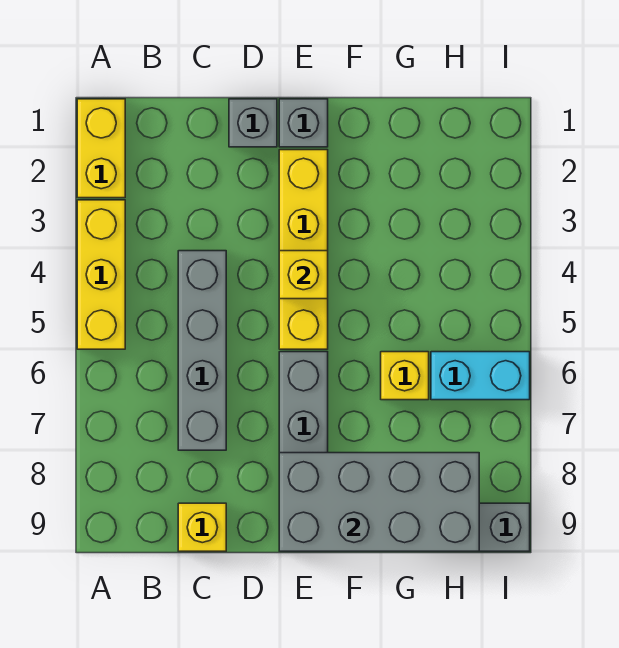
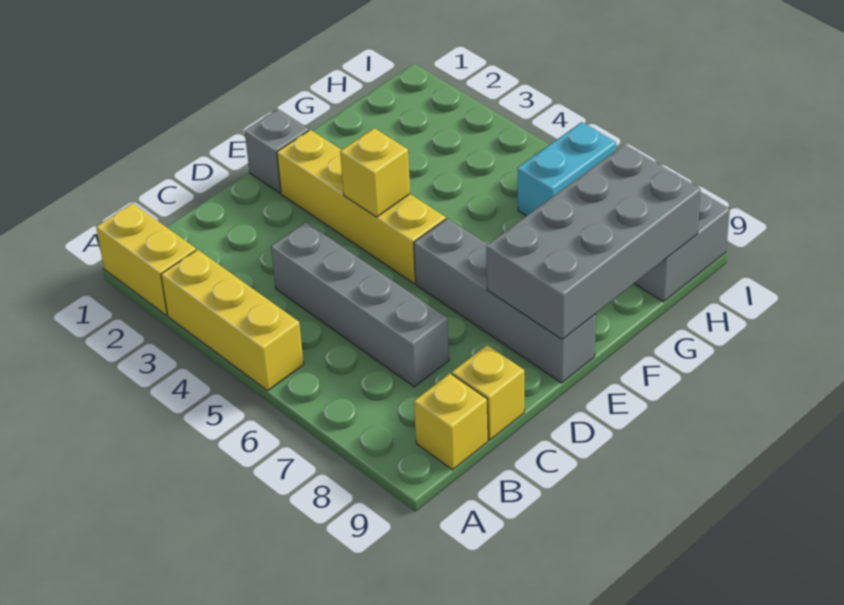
grey 1x1 brick [229,99,277,147] -> none
yellow 1x1 brick [381,352,429,400] -> yellow 1x1 brick moved to [414,373,488,470]

